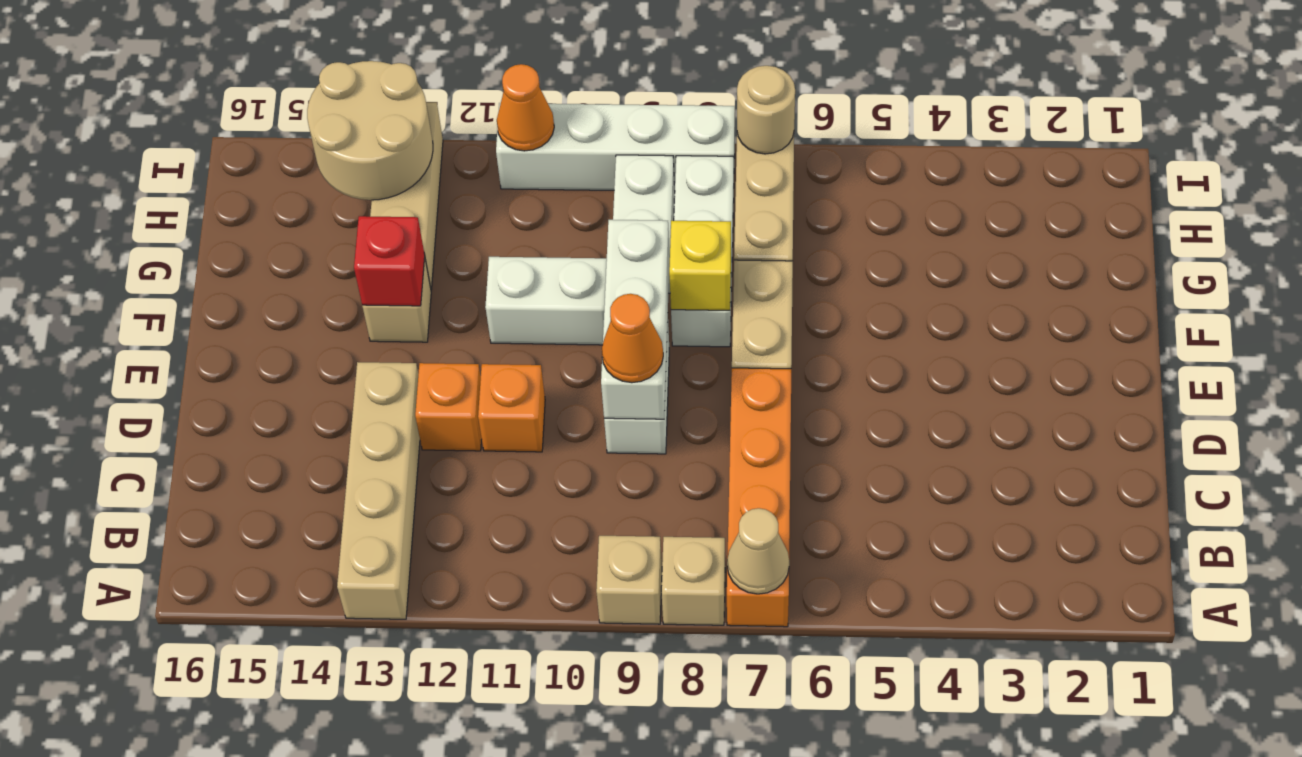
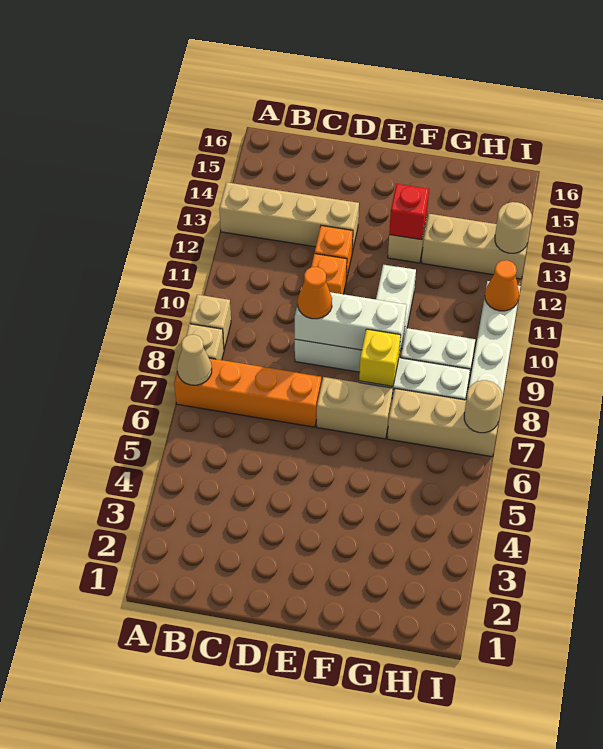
tan 2x2 round brick [307,61,433,200] -> tan 1x1 round brick [495,202,532,253]

